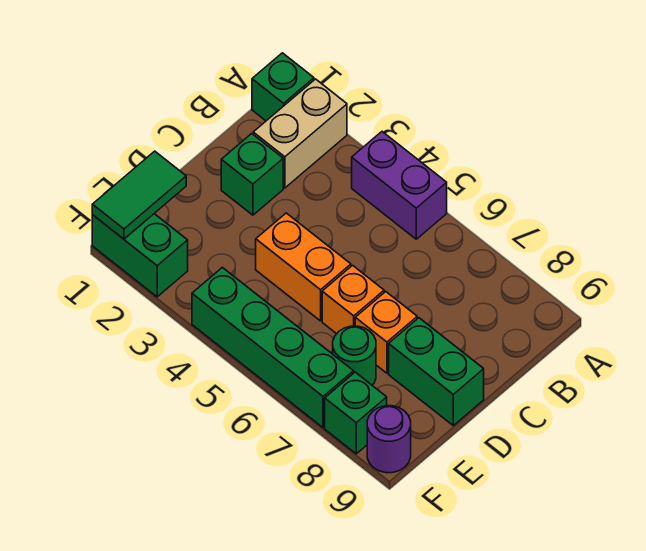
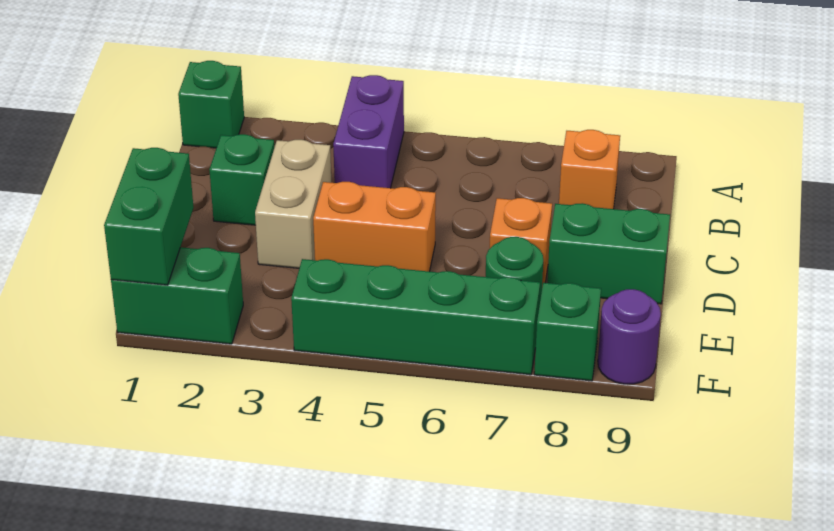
tan 1x2 brick [253,79,347,188] -> tan 1x2 brick moved to [255,140,331,268]
purple 1x2 brick [352,132,447,239] -> purple 1x2 brick turned to [333,75,404,188]
orange 1x1 brick [322,265,384,334] -> orange 1x1 brick moved to [559,130,620,209]
green 1x2 tile [92,151,186,239] -> green 1x2 brick [104,148,194,285]

